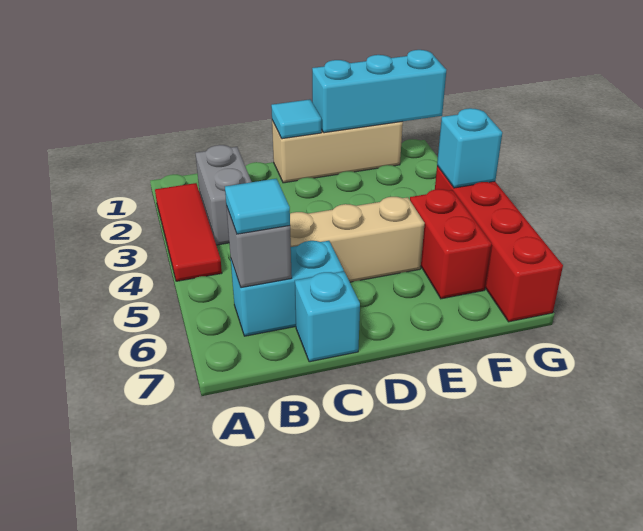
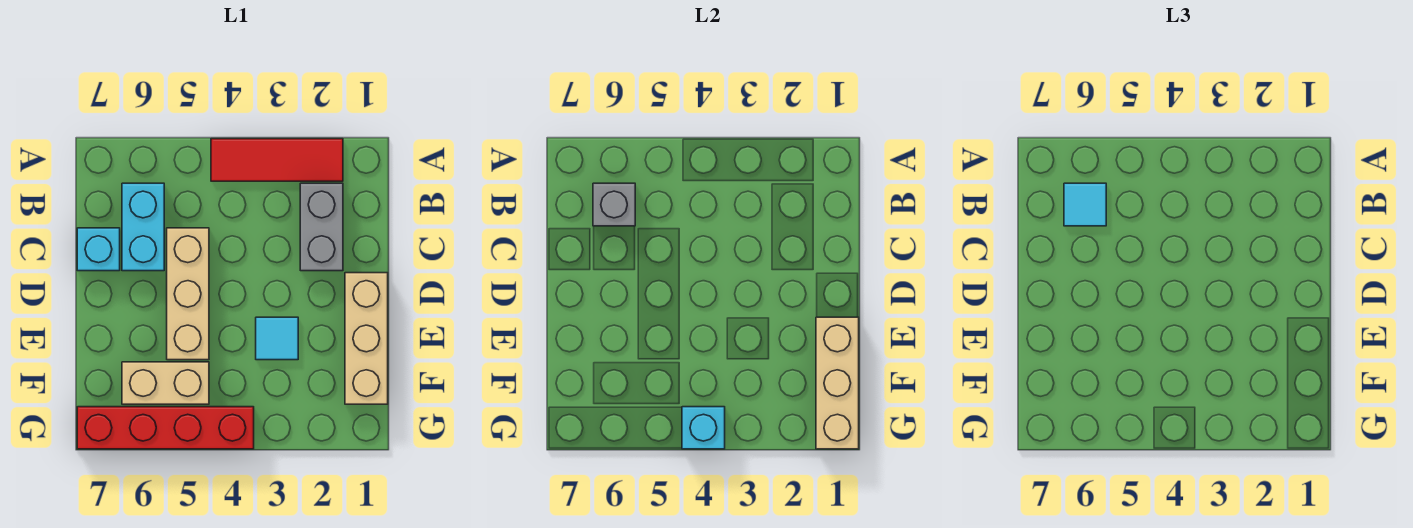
grey 1x2 brick [196,145,251,245] -> grey 1x2 brick turned to [300,183,343,271]
cyan 1x1 tile [271,99,321,139] -> cyan 1x1 tile moved to [256,317,298,360]
cyan 1x3 brick [312,50,446,133] -> tan 1x3 brick [816,317,859,449]
red 1x2 brick [410,189,492,299] -> tan 1x2 brick [122,362,209,404]

